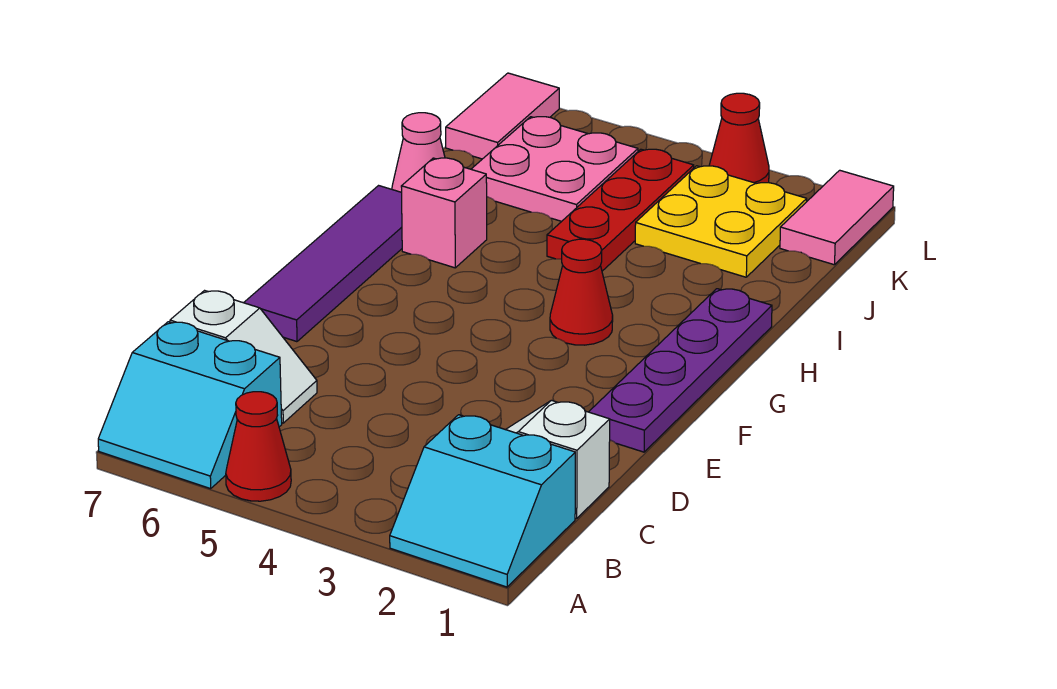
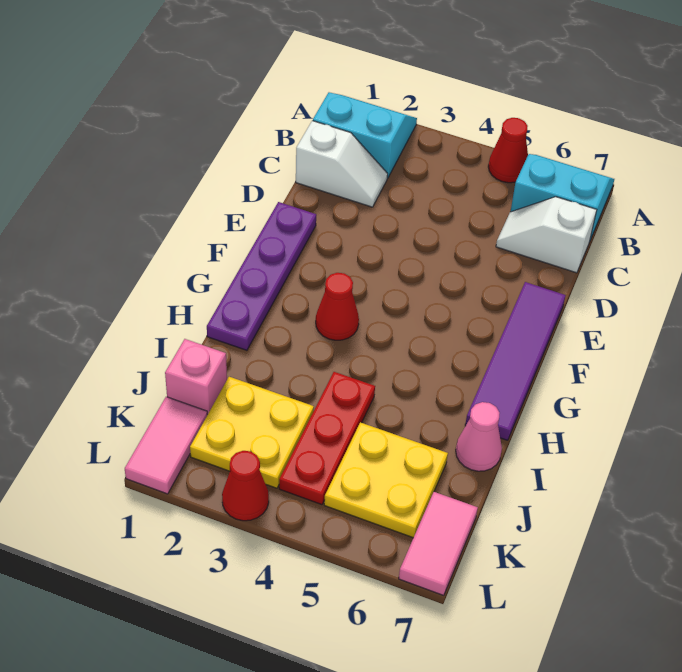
pink 1x1 brick [401,158,487,268] -> pink 1x1 brick moved to [165,339,227,415]
pink 2x2 plate [471,117,638,221] -> yellow 2x2 plate [324,422,448,538]

